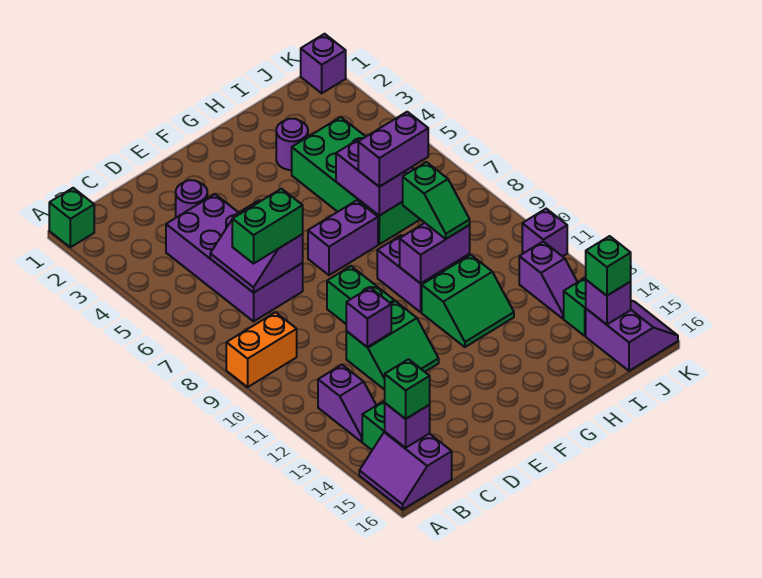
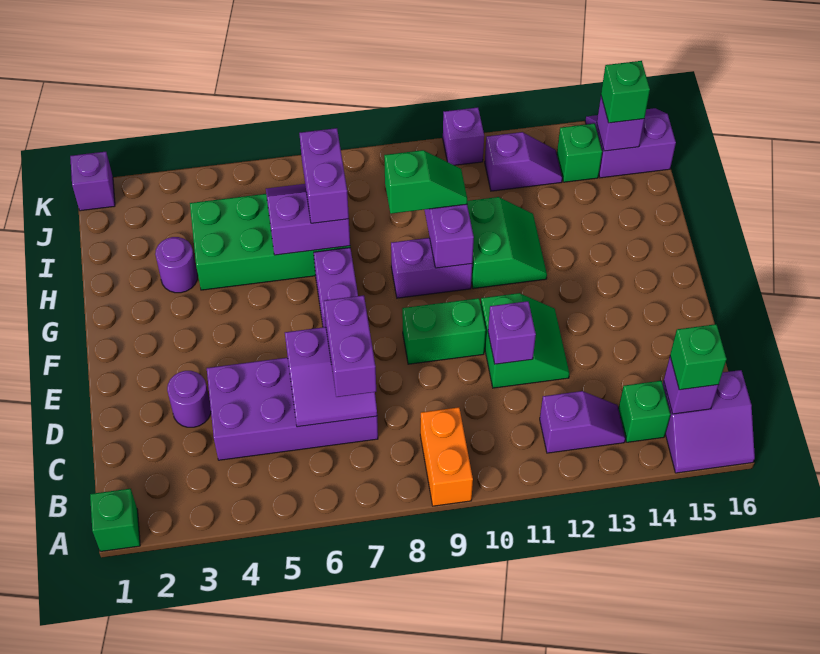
green 1x2 brick [232,189,303,264] -> purple 1x2 brick [324,295,376,397]

